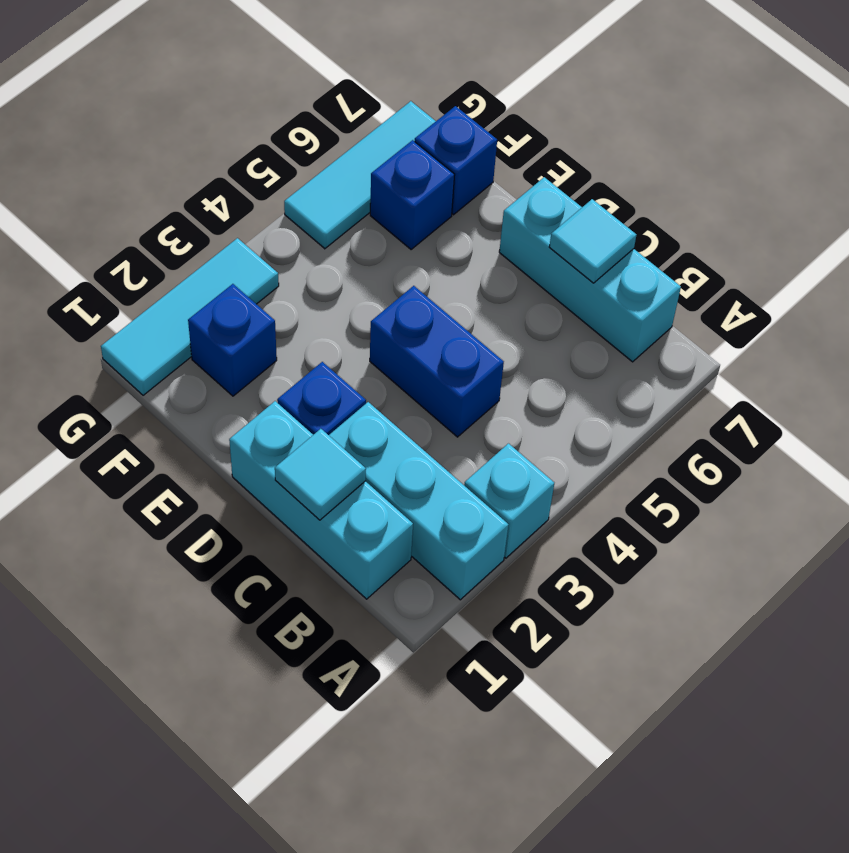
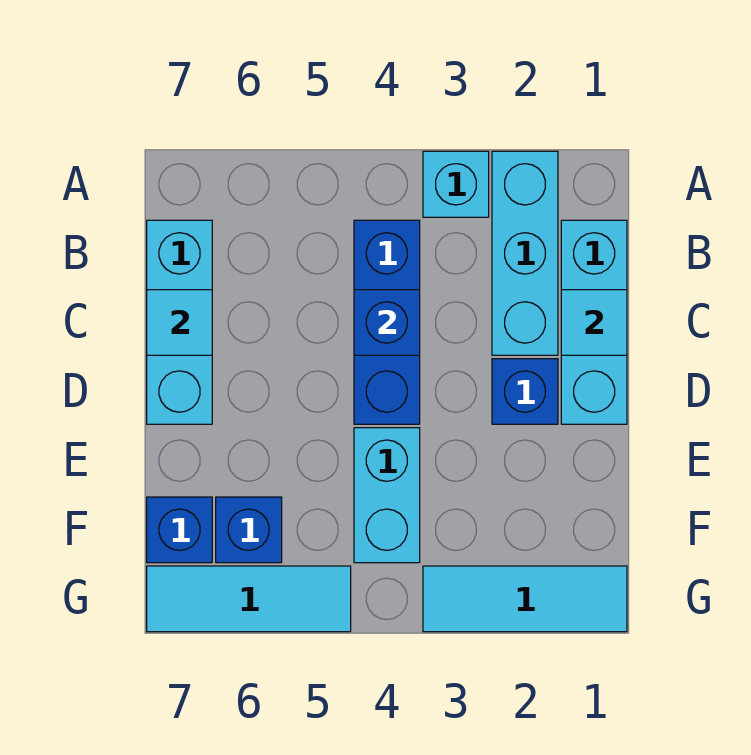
blue 1x2 brick [370,286,504,437] -> blue 1x3 brick [354,220,420,424]
none -> cyan 1x2 brick [354,428,420,563]
blue 1x1 brick [188,284,277,396] -> blue 1x1 brick moved to [354,290,420,355]

